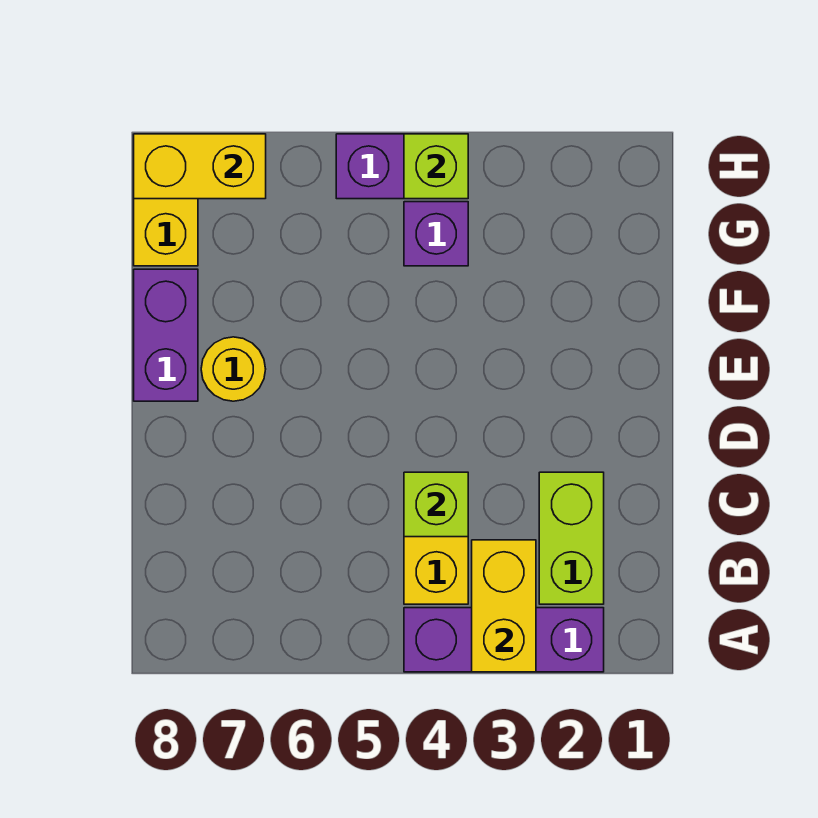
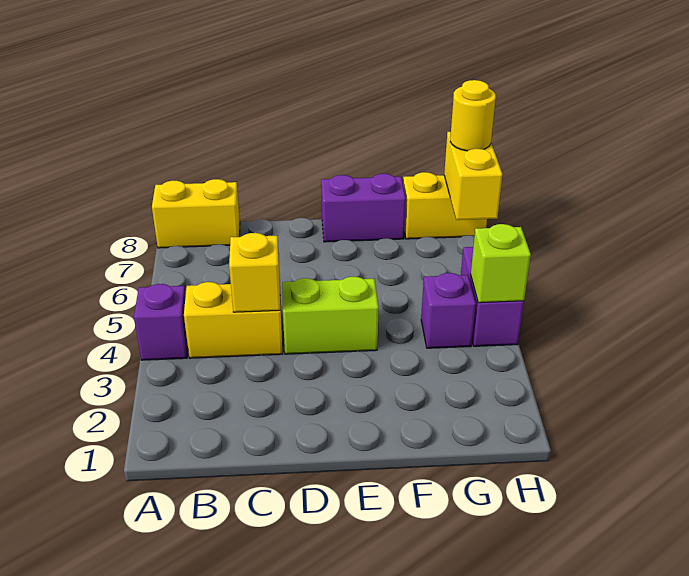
purple 1x3 brick [404,608,604,672] -> purple 1x1 brick [134,284,188,360]
yellow 1x2 brick [472,540,536,672] -> yellow 1x2 brick moved to [152,179,240,248]
lime 1x2 brick [539,472,604,604] -> lime 1x2 brick moved to [282,277,379,354]
lime 1x1 brick [404,472,468,537] -> yellow 1x1 brick [229,233,280,312]
yellow 1x1 round brick [201,337,266,401] -> yellow 1x1 round brick moved to [450,80,496,151]

